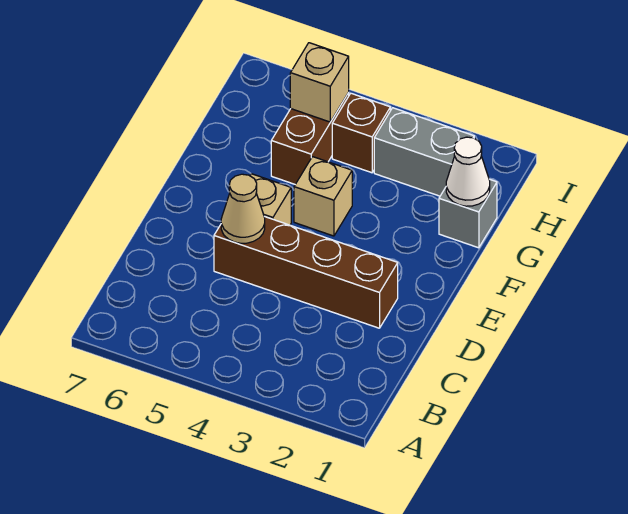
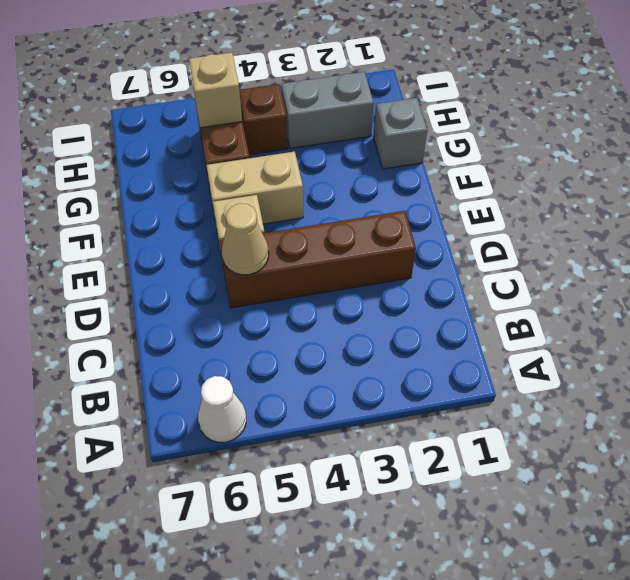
tan 1x1 brick [294,157,352,236] -> tan 1x2 brick [206,152,303,224]
white 1x1 cone [446,137,490,206] -> white 1x1 cone moved to [198,376,246,442]

